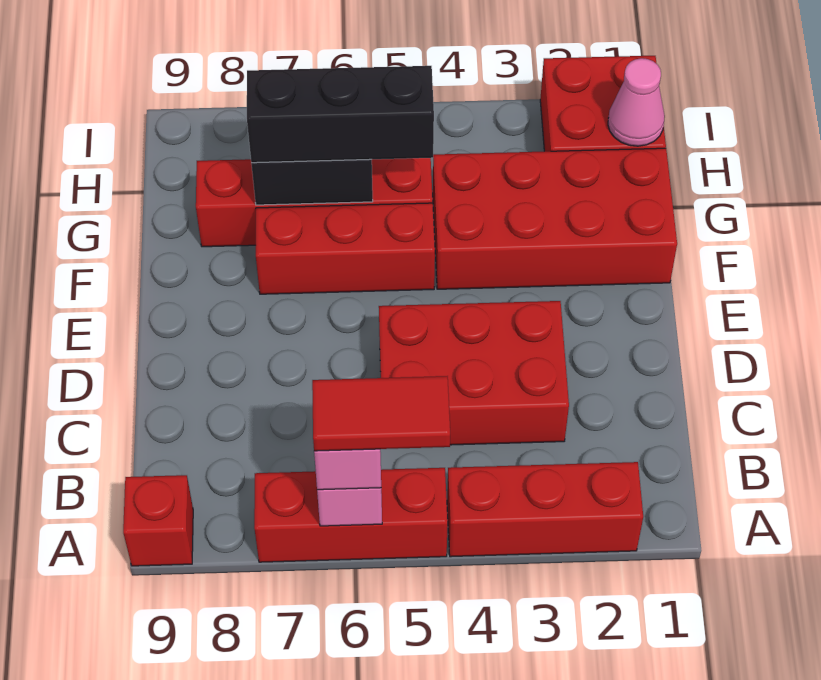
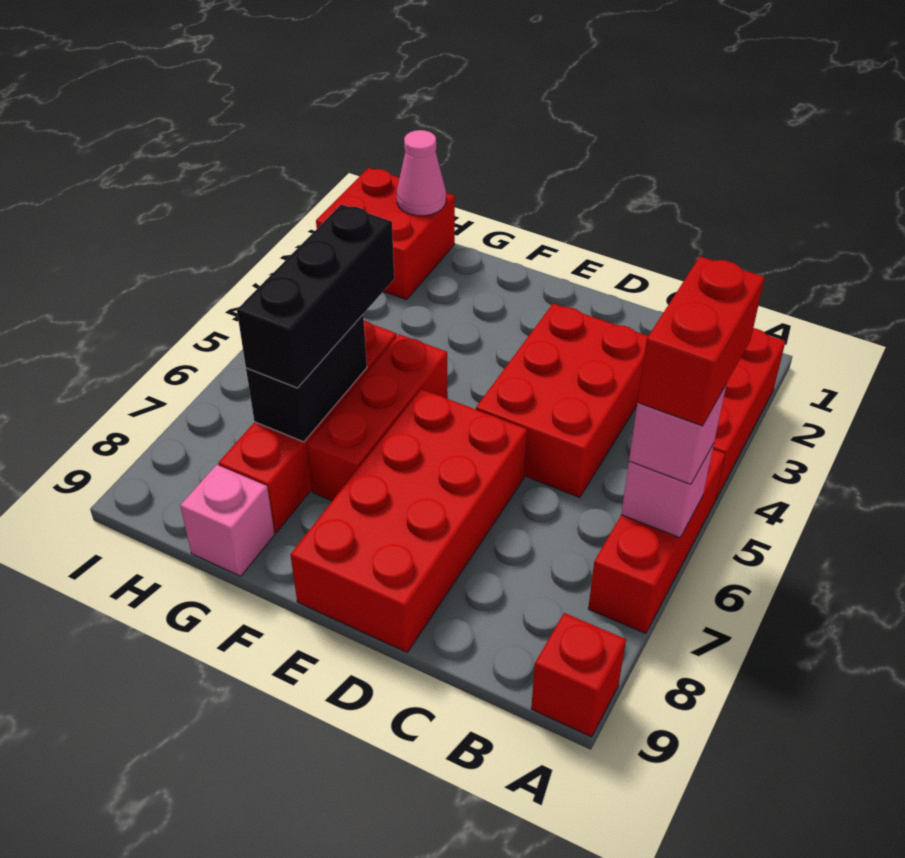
red 1x2 tile [312,376,450,451] -> red 1x2 brick [638,256,765,426]
red 2x4 brick [433,148,677,289] -> red 2x4 brick moved to [290,389,527,652]
none -> pink 1x1 brick [180,465,275,576]

